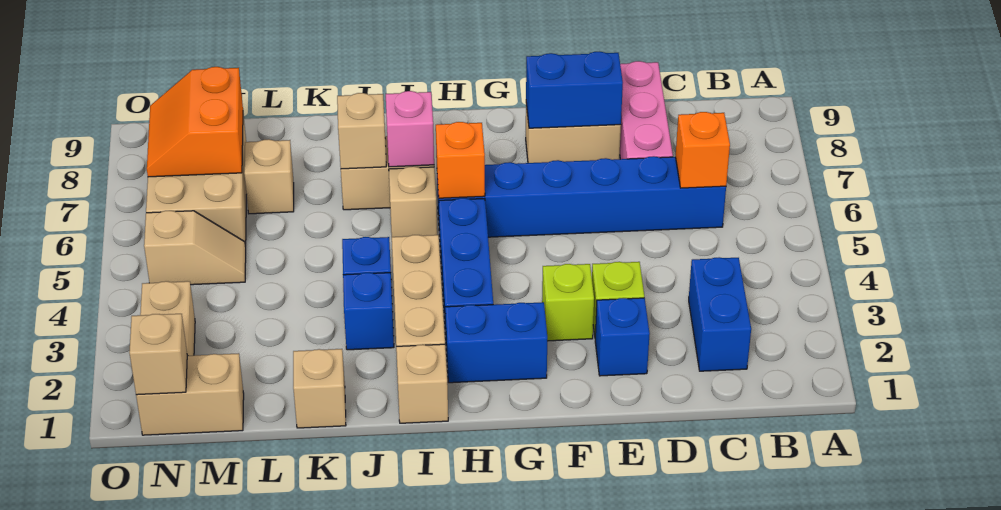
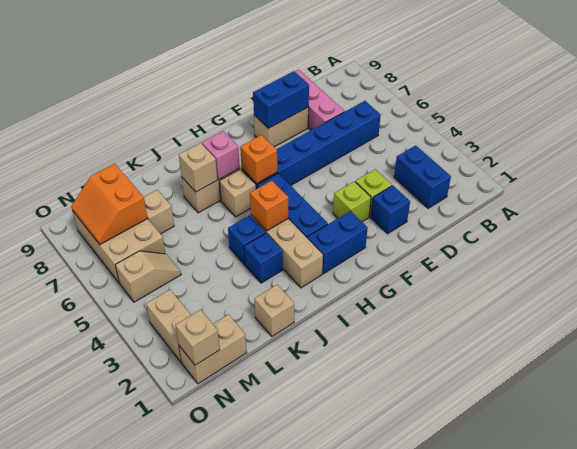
orange 1x1 brick [675,112,730,188] -> orange 1x1 brick moved to [250,181,288,231]
tan 1x1 brick [396,344,448,423] -> none

